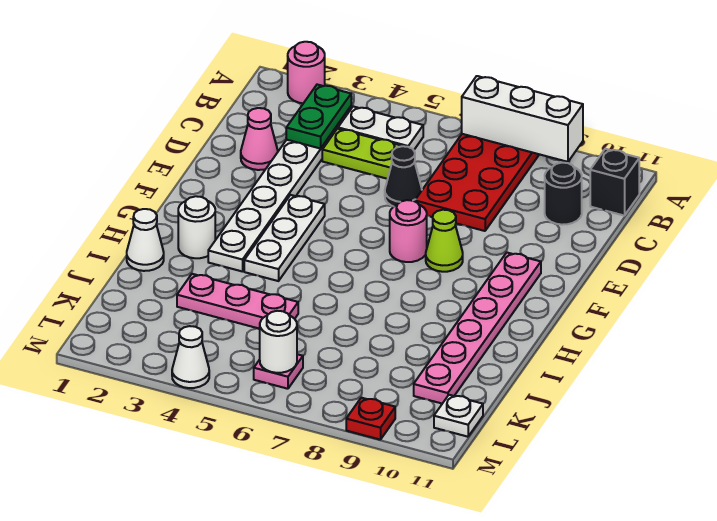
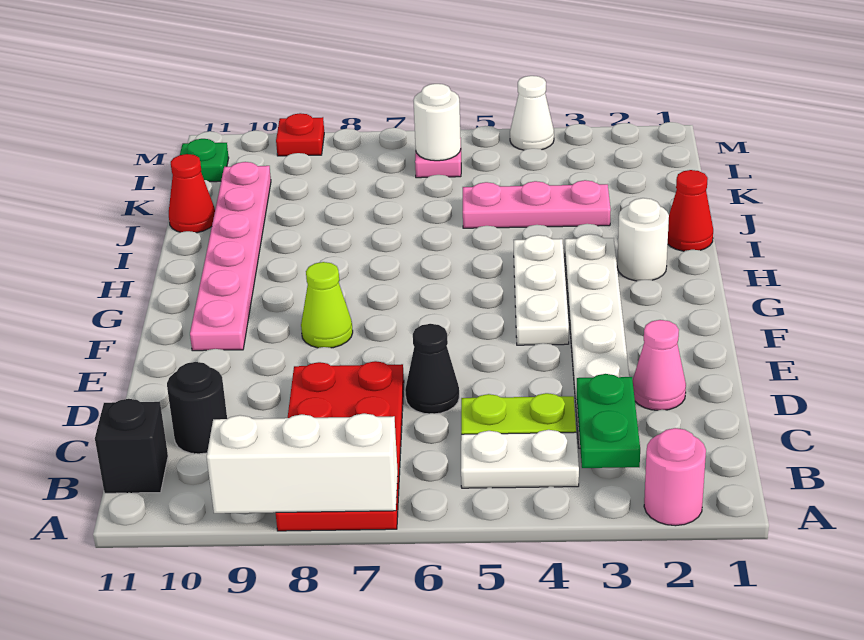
pink 1x1 round brick [390,200,427,262] -> none
white 1x1 cone [127,209,164,271] -> red 1x1 cone [668,170,713,251]
none -> red 1x1 cone [169,154,215,233]
white 1x1 plate [434,395,483,437] -> green 1x1 plate [180,139,229,182]

